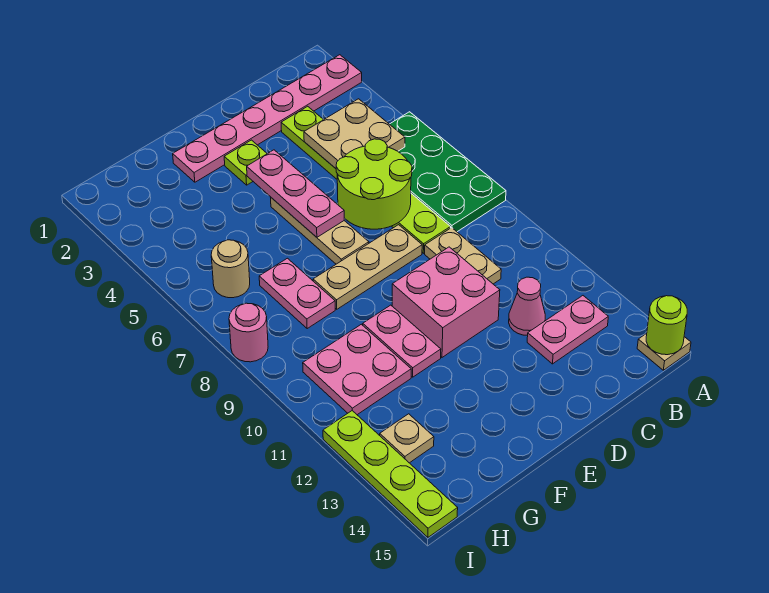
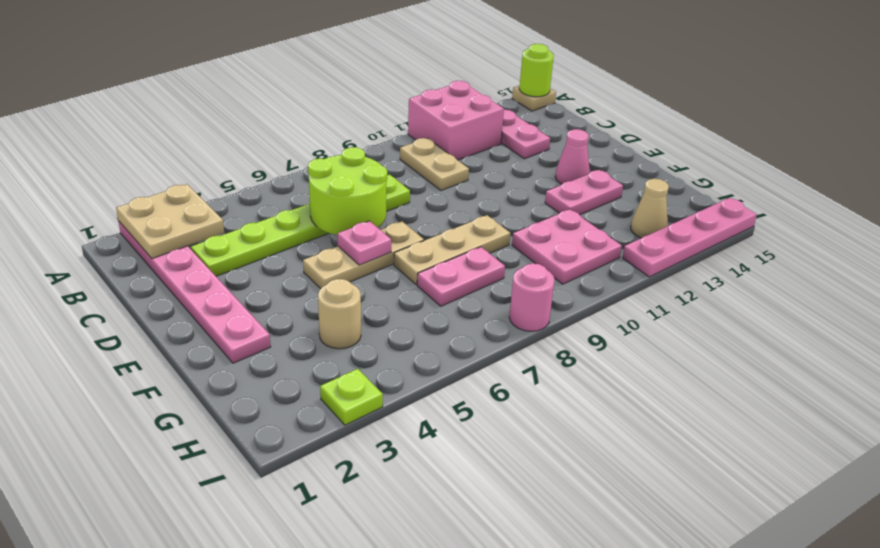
green 2x4 plate [390,112,506,232] -> none
tan 2x2 plate [304,99,405,168] -> tan 2x2 plate moved to [116,184,224,259]
tan 1x2 plate [425,228,501,284] -> tan 1x2 plate turned to [400,138,469,190]
pink 1x1 cone [509,277,545,335] -> pink 1x1 cone moved to [555,129,590,184]
tan 1x3 plate [313,225,422,309] -> tan 1x3 plate turned to [394,215,510,285]
pink 2x2 brick [392,247,500,357] -> pink 2x2 brick moved to [408,81,504,160]
lime 1x1 plate [224,140,267,185] -> lime 1x1 plate moved to [320,369,383,425]
pink 1x3 plate [247,150,344,237] -> pink 1x1 plate [338,221,391,265]
pink 1x2 plate [363,305,441,377] -> pink 1x2 plate moved to [545,170,623,215]
tan 1x1 round brick [211,240,250,298] -> tan 1x1 round brick moved to [318,279,361,349]
tan 1x1 plate [380,414,434,463] -> tan 1x1 cone [631,179,669,238]
lime 1x4 plate [323,411,458,537] -> pink 1x4 plate [623,198,757,277]

